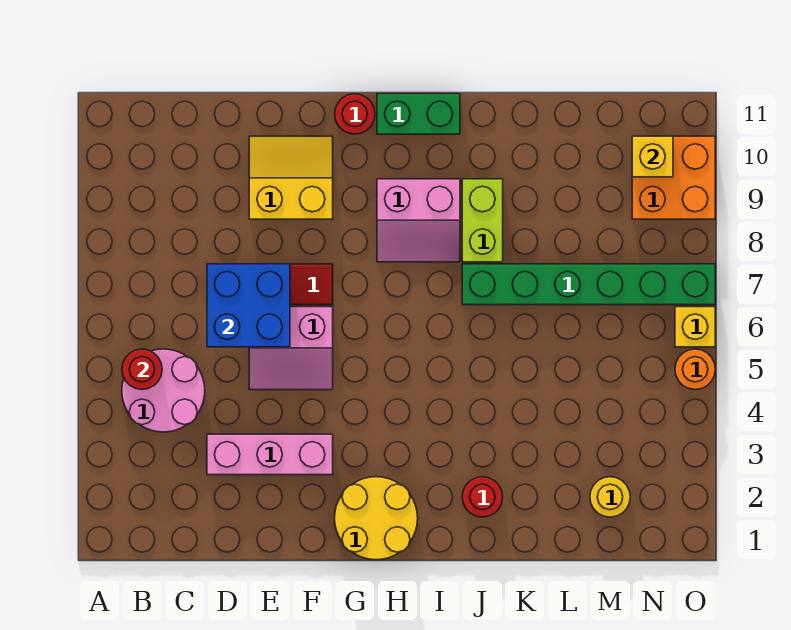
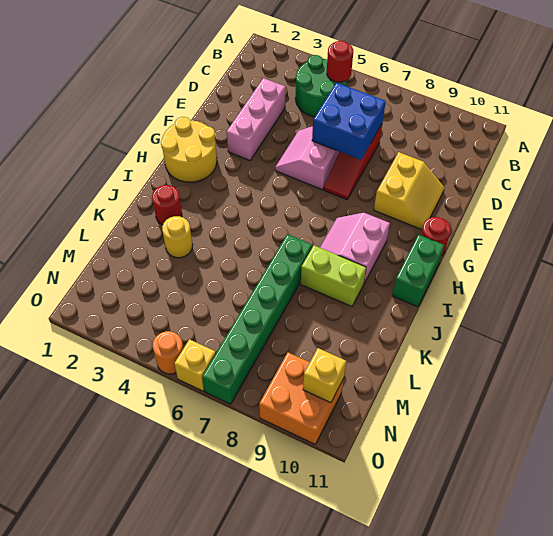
pink 2x2 round brick [122,349,205,432] -> green 2x2 round brick [295,55,347,117]
yellow 1x1 round brick [590,477,630,517] -> yellow 1x1 round brick moved to [162,216,193,258]

